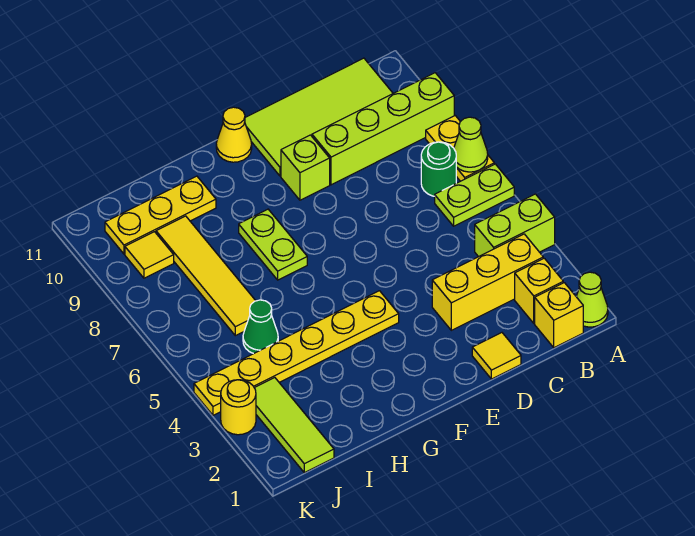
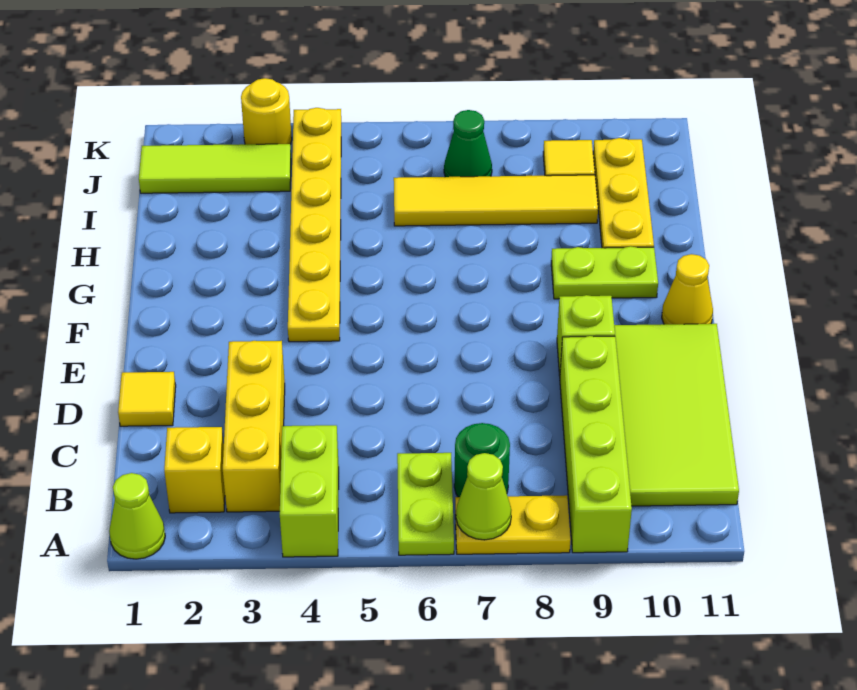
yellow 1x1 brick [535,283,583,348] -> none
lime 1x2 plate [239,209,307,280] -> lime 1x2 plate moved to [551,246,658,299]
green 1x1 cone [243,300,278,354] -> green 1x1 cone moved to [444,110,492,177]

